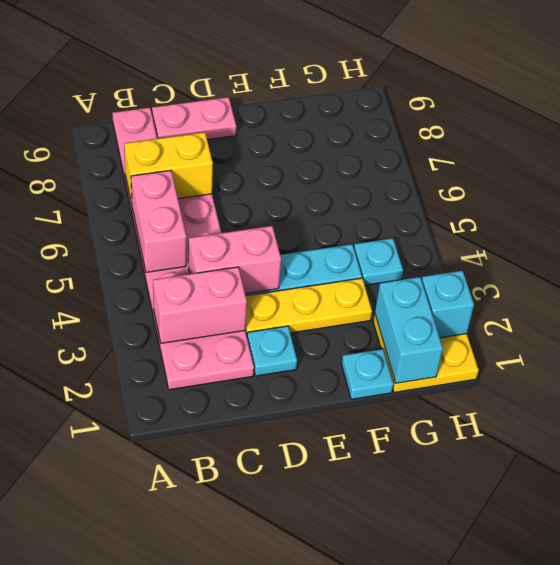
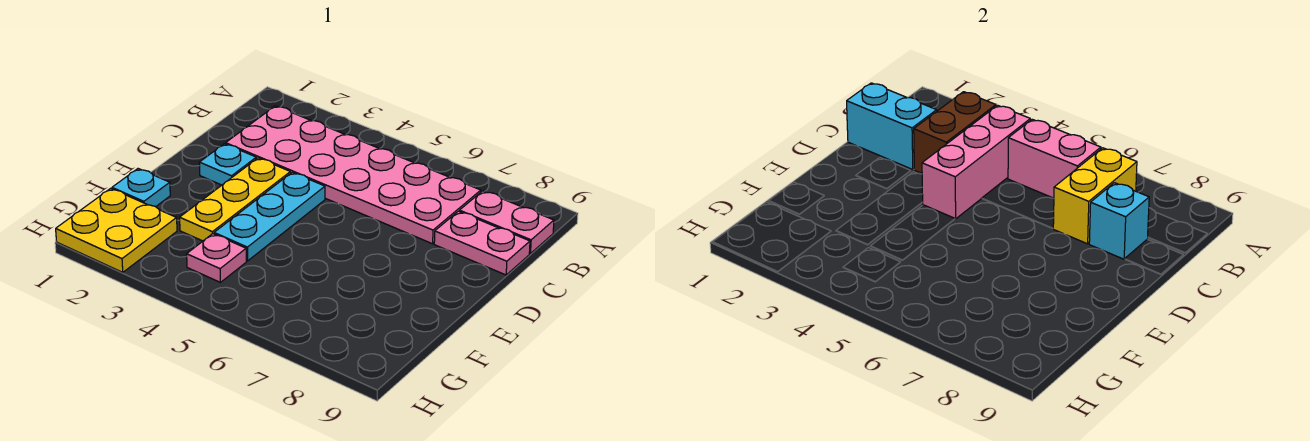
pink 1x2 brick [153,267,247,343] -> brown 1x2 brick [914,92,996,173]
pink 1x2 brick [189,226,281,294] -> pink 1x3 brick [922,105,1030,219]
pink 1x2 plate [152,97,236,140] -> pink 1x2 plate turned to [434,211,530,275]
cyan 1x2 brick [375,277,443,383] -> cyan 1x2 brick moved to [847,83,937,170]
cyan 1x1 plate [354,238,403,285] -> pink 1x1 plate [187,234,246,282]
cyan 1x1 brick [422,271,474,338] -> cyan 1x1 brick moved to [1089,183,1149,259]

